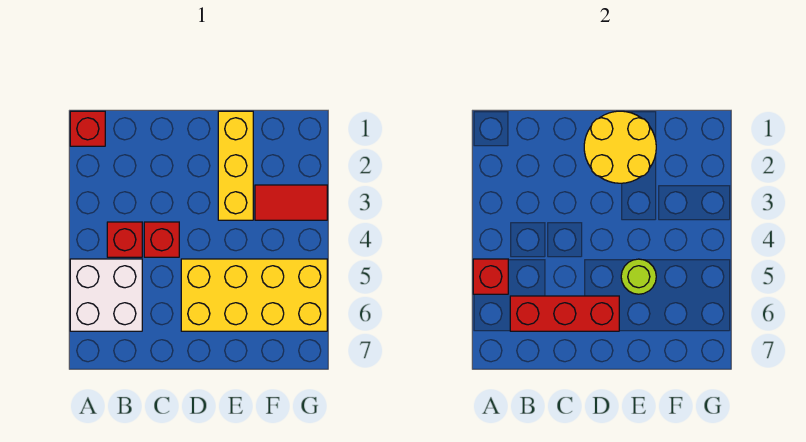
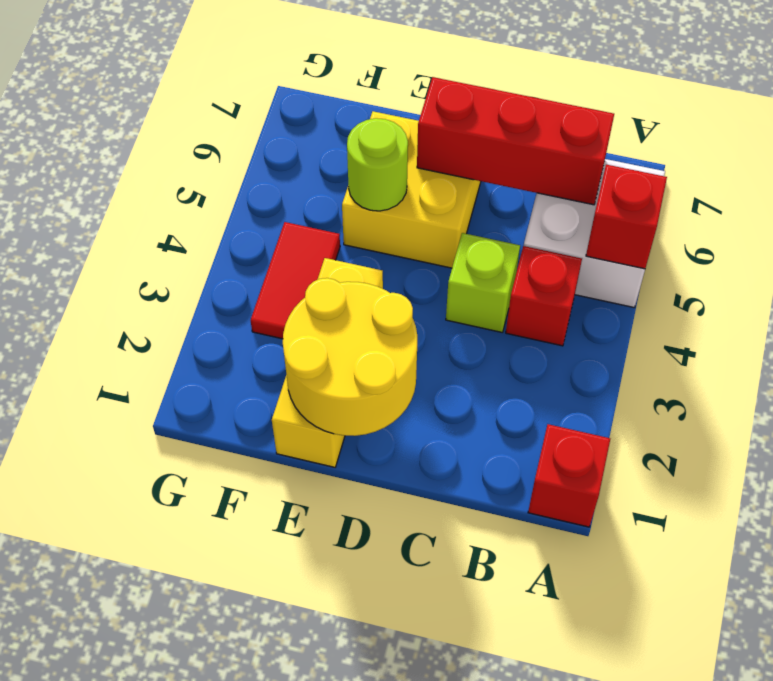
red 1x1 brick [144,222,179,257] -> lime 1x1 brick [446,233,520,332]
yellow 2x4 brick [181,259,327,331] -> yellow 2x2 brick [342,111,481,268]
red 1x2 tile [255,185,327,220] -> red 1x2 tile turned to [251,222,340,339]

